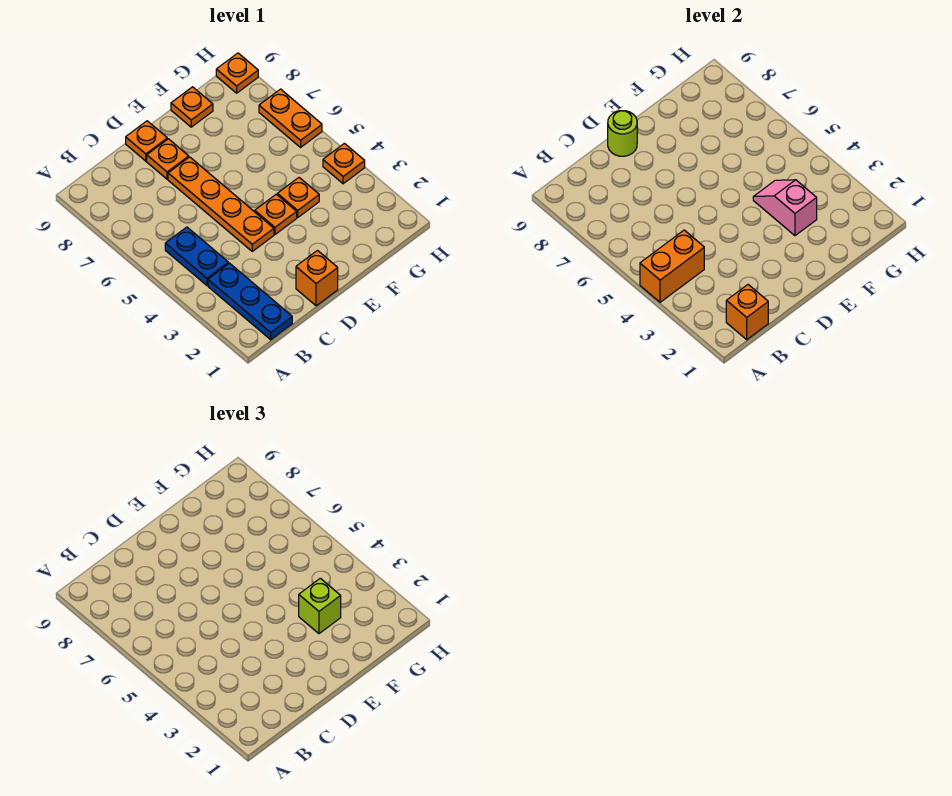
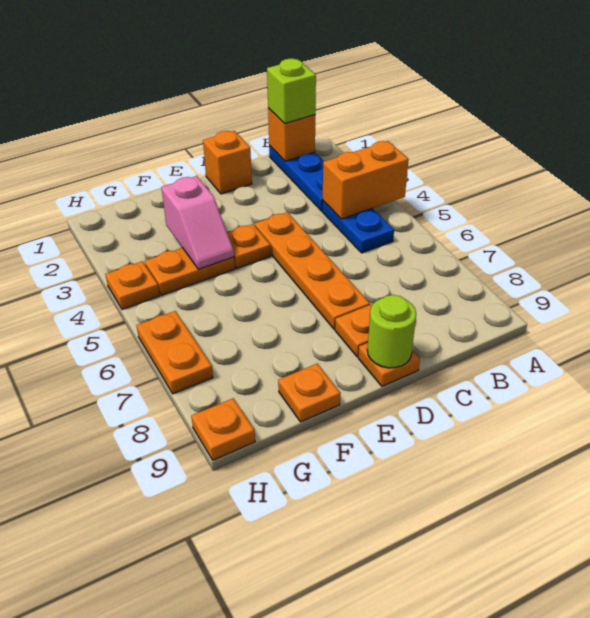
lime 1x1 brick [299,578,341,634] -> lime 1x1 brick moved to [267,58,316,124]
orange 1x1 plate [277,178,319,217] -> orange 1x2 plate [145,248,235,295]

